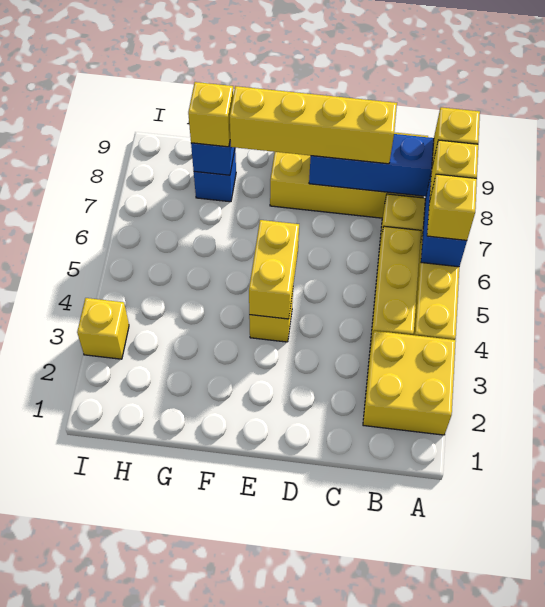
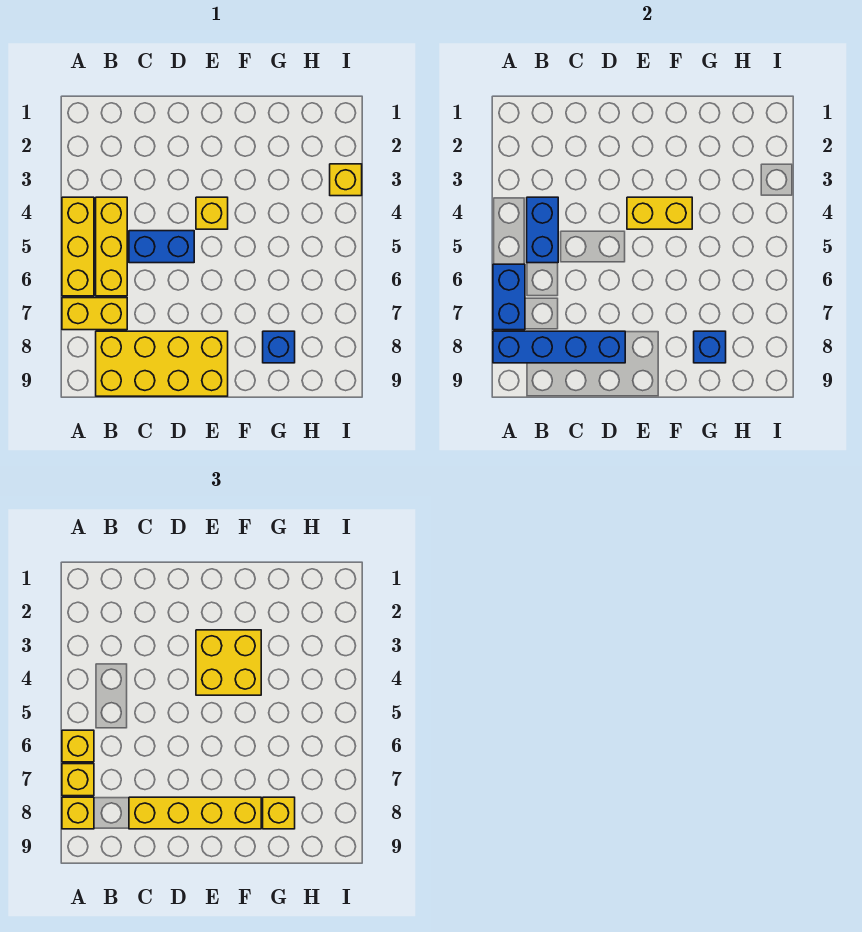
yellow 2x2 brick [363,331,456,435] -> yellow 2x2 brick moved to [196,630,261,695]
none -> blue 1x2 brick [527,197,558,263]
none -> blue 1x2 brick [129,231,194,263]
yellow 1x2 brick [249,220,299,319] -> yellow 1x2 brick turned to [627,197,692,229]

